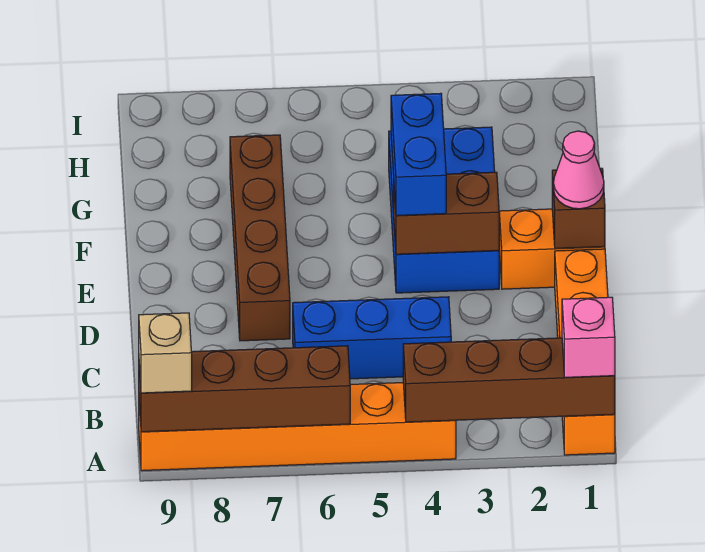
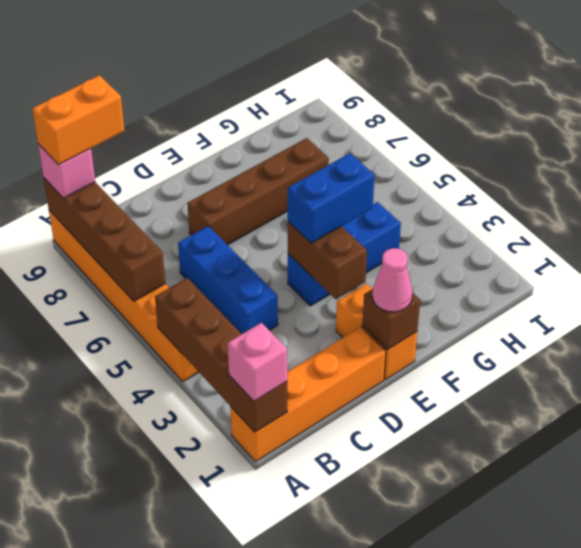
tan 1x1 brick [139,313,192,393] -> pink 1x1 brick [38,144,95,198]
none -> orange 1x2 brick [33,75,125,165]
blue 2x3 brick [389,127,499,293] -> blue 1x3 brick [288,202,401,306]

